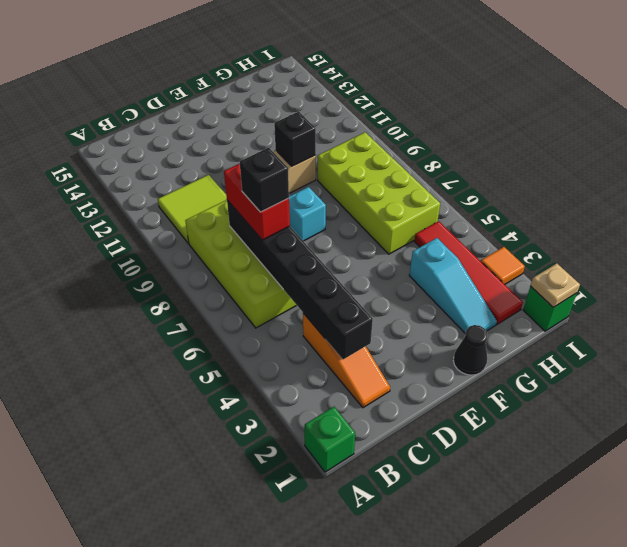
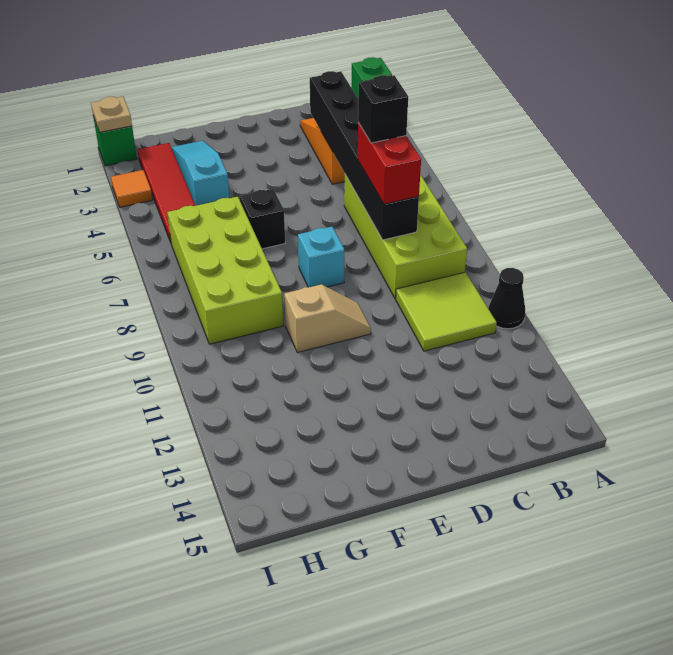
black 1x1 cone [453,325,487,375] -> black 1x1 cone moved to [488,268,525,329]
black 1x1 brick [274,112,316,166] -> black 1x1 brick moved to [240,189,285,249]

